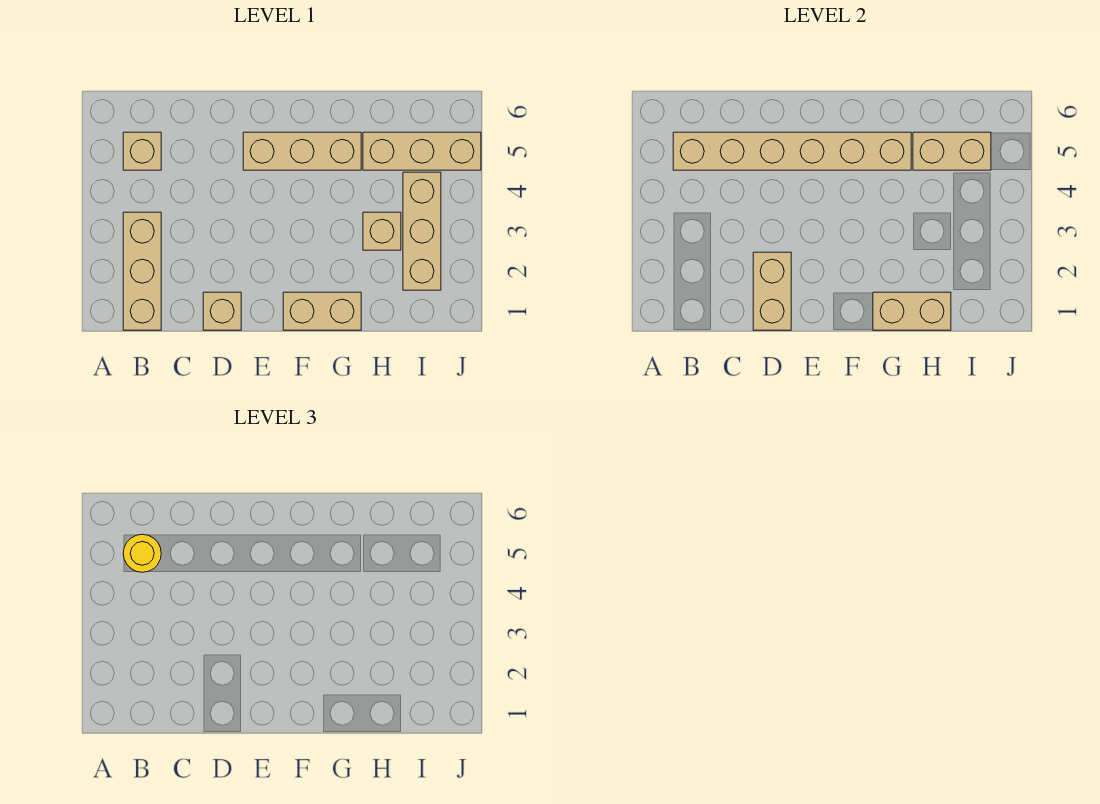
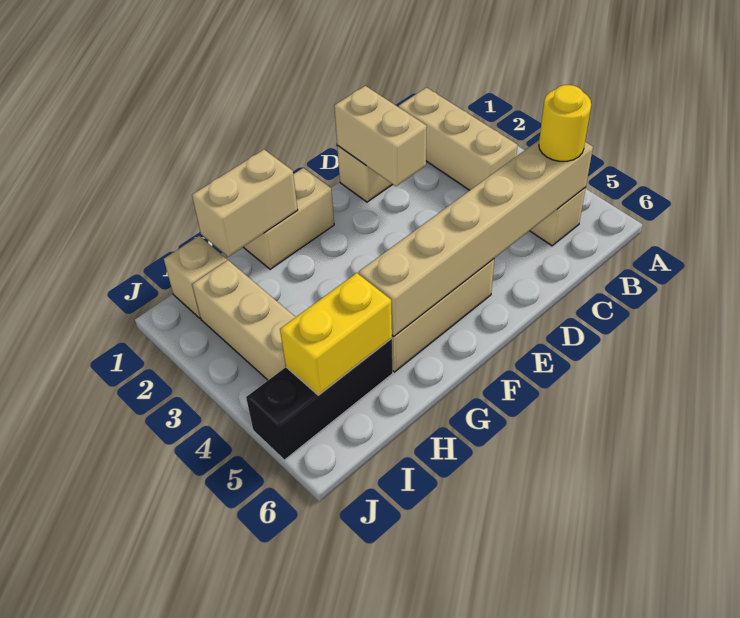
tan 1x1 brick [363,212,401,250] -> tan 1x1 brick moved to [164,236,227,318]
tan 1x3 brick [363,132,481,170] -> black 1x3 brick [246,339,393,460]
tan 1x2 brick [913,132,991,170] -> yellow 1x2 brick [280,273,392,395]

